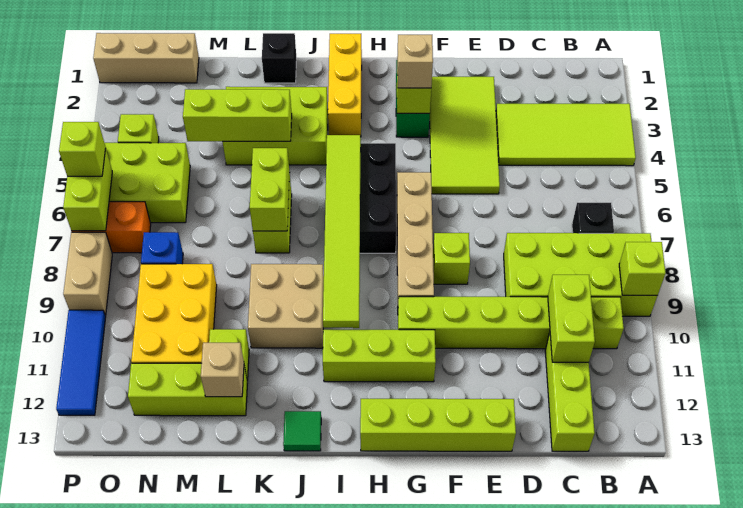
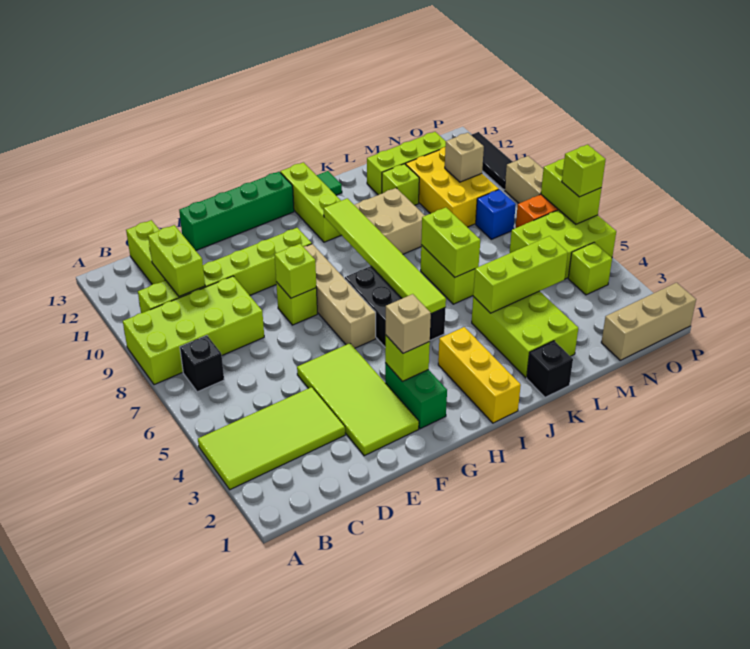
lime 1x1 brick [619,242,666,295] -> lime 1x1 brick moved to [274,244,316,298]
lime 1x4 brick [360,398,516,451] -> green 1x4 brick [179,172,294,250]
lime 1x3 brick [323,330,436,382] -> lime 1x3 brick turned to [280,162,341,242]
lime 2x3 brick [223,87,328,165] -> lime 2x3 brick turned to [472,291,578,378]
tan 1x1 brick [201,342,244,397] -> tan 1x1 brick moved to [445,133,484,182]
blue 1x3 tile [56,310,106,415] -> black 1x3 tile [471,132,513,190]

